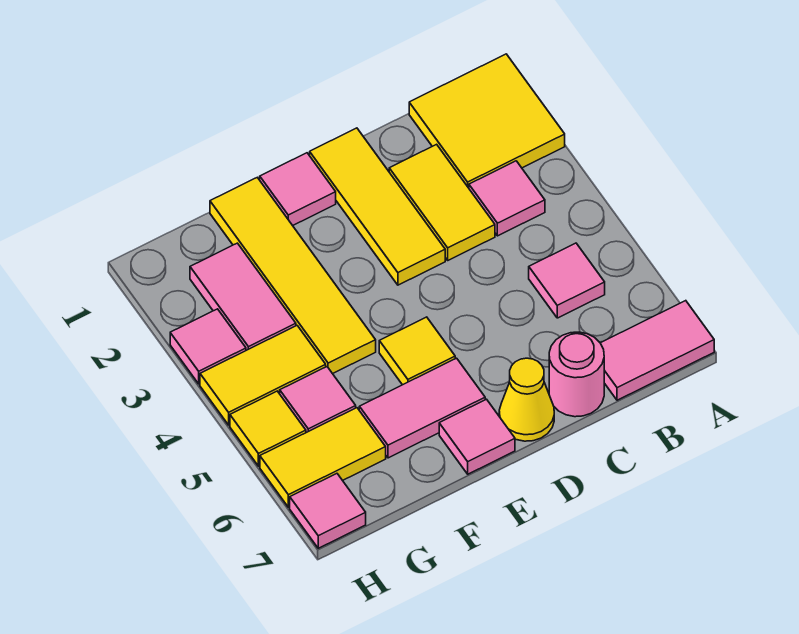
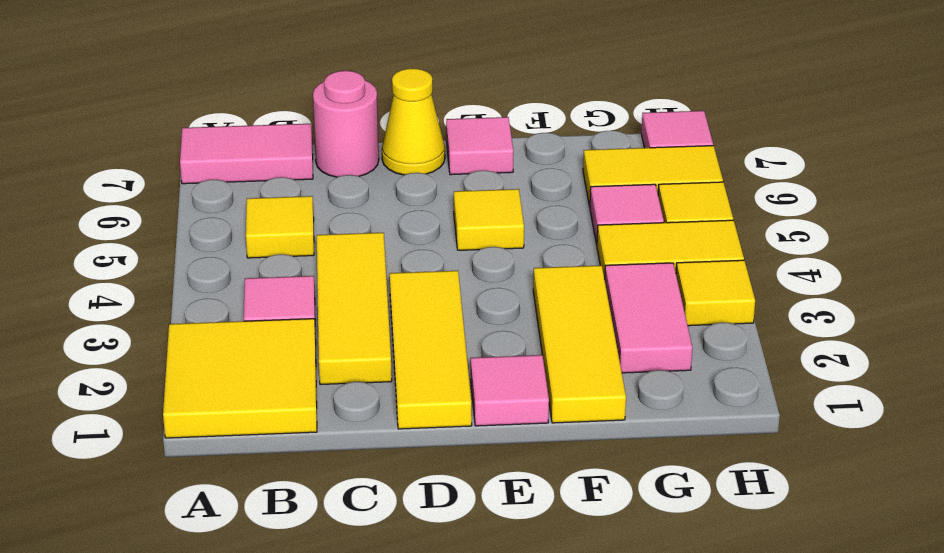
pink 1x1 tile [529,243,605,318] -> yellow 1x1 tile [246,196,314,258]
yellow 1x2 tile [389,144,495,260] -> yellow 1x3 tile [317,233,392,385]
pink 1x2 tile [359,358,485,458] -> none
yellow 1x4 tile [210,178,376,374] -> yellow 1x3 tile [533,265,626,423]
pink 1x1 tile [170,309,246,384] -> yellow 1x1 tile [676,260,755,326]

